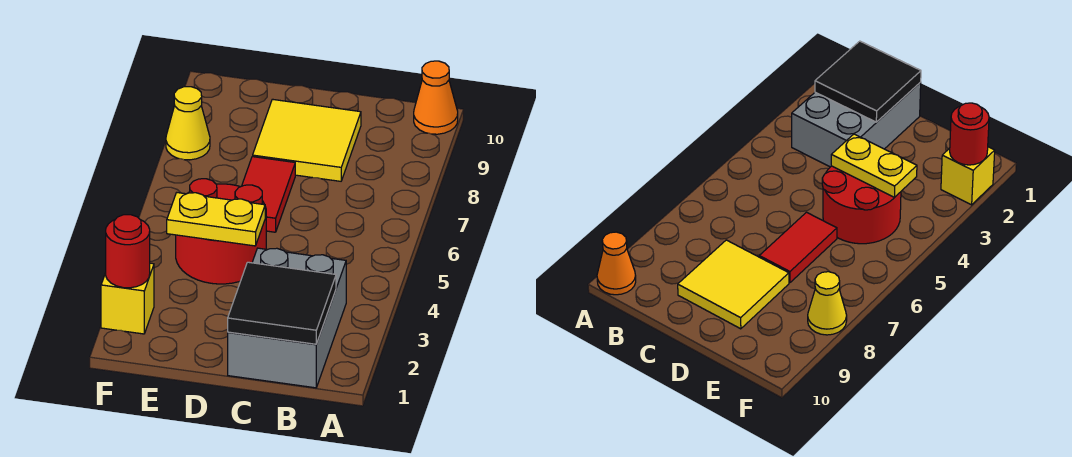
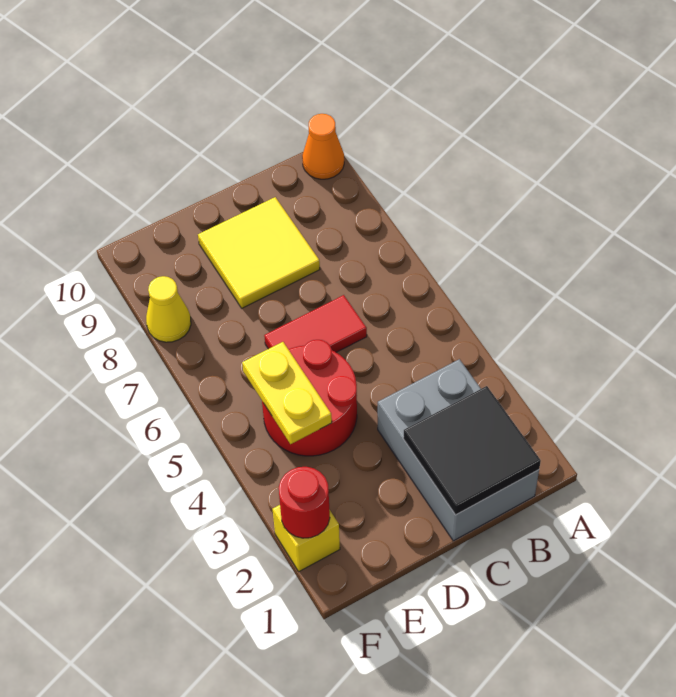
yellow 1x2 plate [167,193,265,246] -> yellow 1x2 plate turned to [242,342,332,444]
red 1x2 tile [242,157,295,232] -> red 1x2 tile turned to [264,295,367,353]

